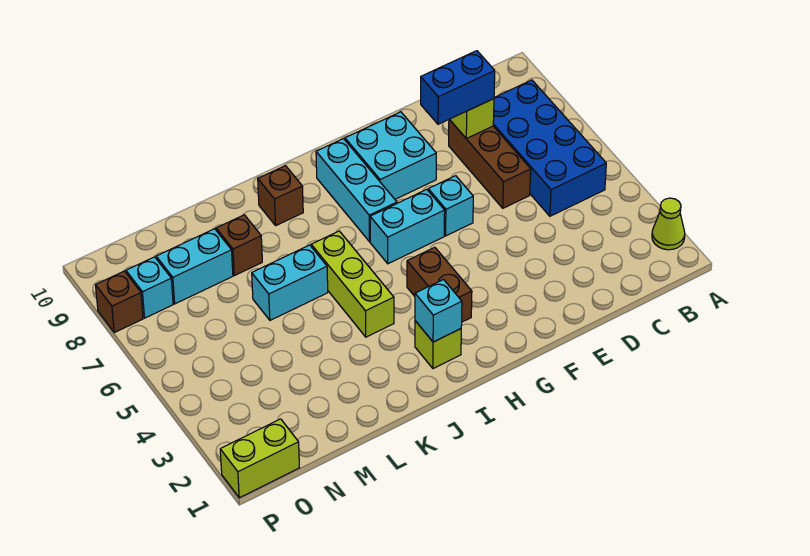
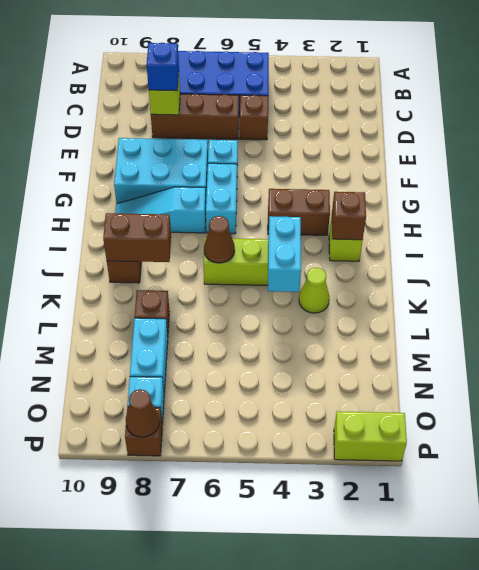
lime 1x1 cone [652,198,685,250] -> lime 1x1 cone moved to [299,268,330,313]
none -> brown 1x1 brick [240,95,268,140]
blue 1x2 brick [421,51,495,124] -> blue 1x1 brick [147,43,179,91]
cyan 2x2 brick [345,112,436,199] -> cyan 2x3 brick [114,138,208,203]
cyan 1x3 brick [316,139,397,242] -> cyan 1x3 slope [115,187,206,233]
cyan 1x1 brick [415,280,462,342] -> brown 1x1 brick [332,192,366,240]
none -> brown 1x1 cone [204,216,235,263]
none -> brown 1x2 brick [103,213,171,262]
cyan 1x2 brick [252,245,328,320] -> cyan 1x2 brick moved to [268,216,301,292]
lime 1x2 brick [220,419,299,498] -> lime 1x2 brick turned to [334,411,407,461]
none -> brown 1x1 cone [126,389,160,437]

